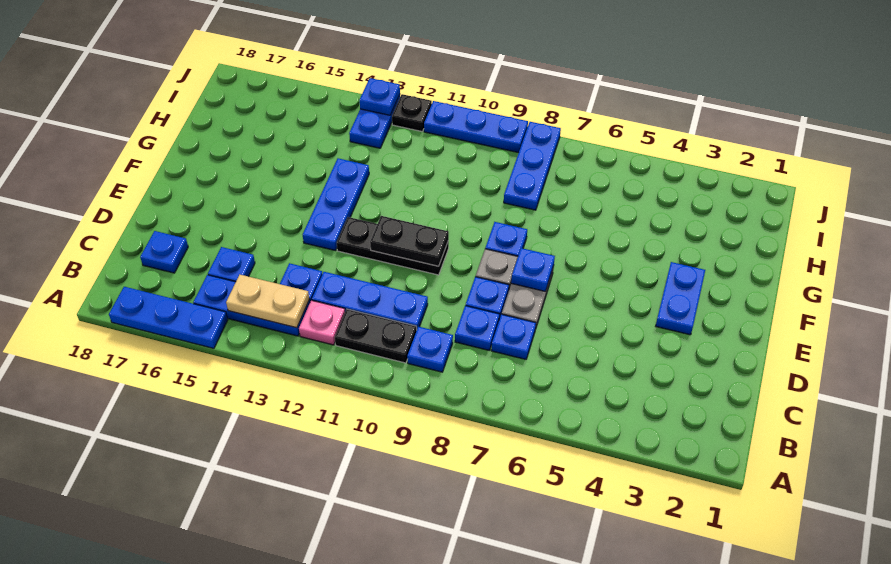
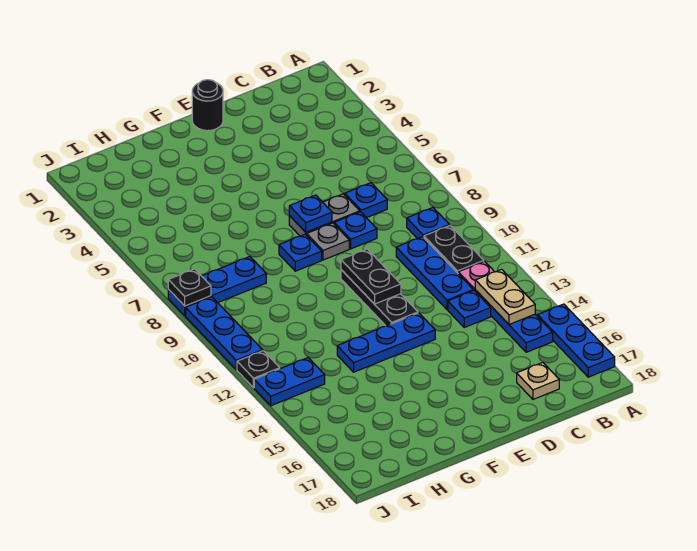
blue 1x1 plate [455,306,499,351] -> none
blue 1x1 plate [208,247,255,282] -> none
blue 1x1 plate [140,231,188,273] -> tan 1x1 plate [517,362,559,399]
none -> black 1x1 round brick [192,80,223,131]
blue 1x2 plate [656,262,705,335] -> none
none -> black 1x1 plate [168,269,211,306]
blue 1x1 plate [360,78,400,115] -> none

